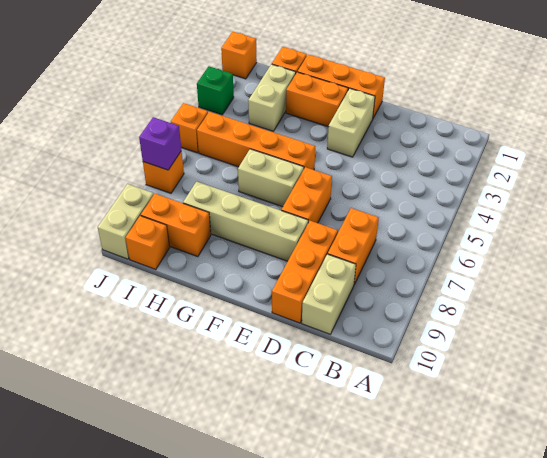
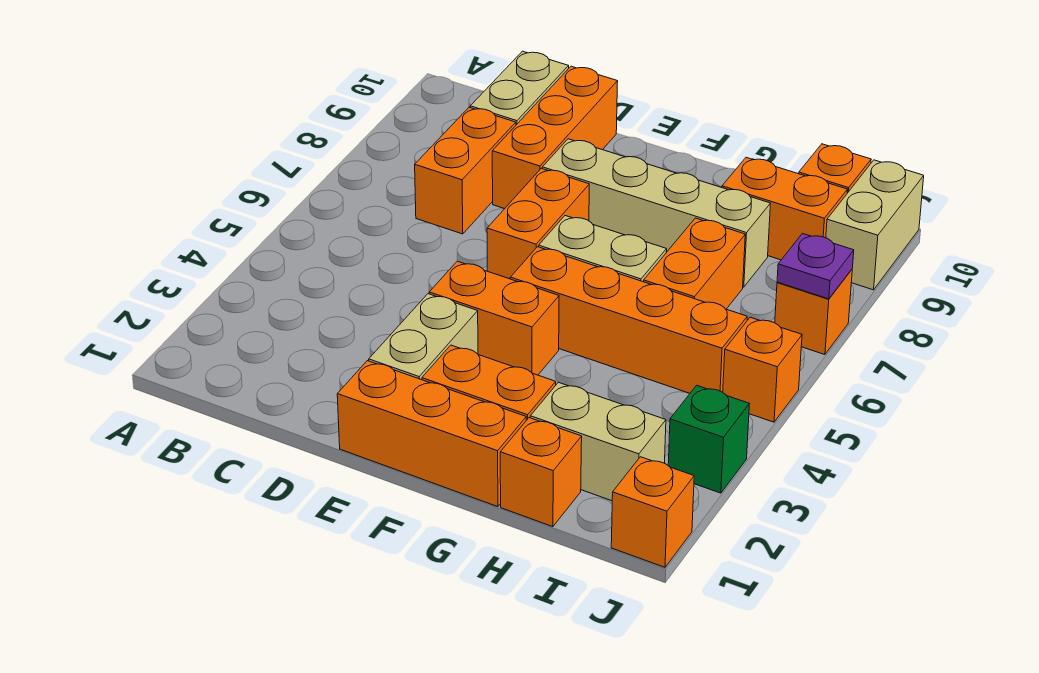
none -> orange 1x2 brick [429,261,559,375]
tan 1x2 brick [248,64,296,131] -> tan 1x2 brick turned to [530,382,666,501]
none -> orange 1x2 brick [644,218,745,309]
purple 1x1 brick [139,117,181,170] -> purple 1x1 plate [777,234,854,299]

